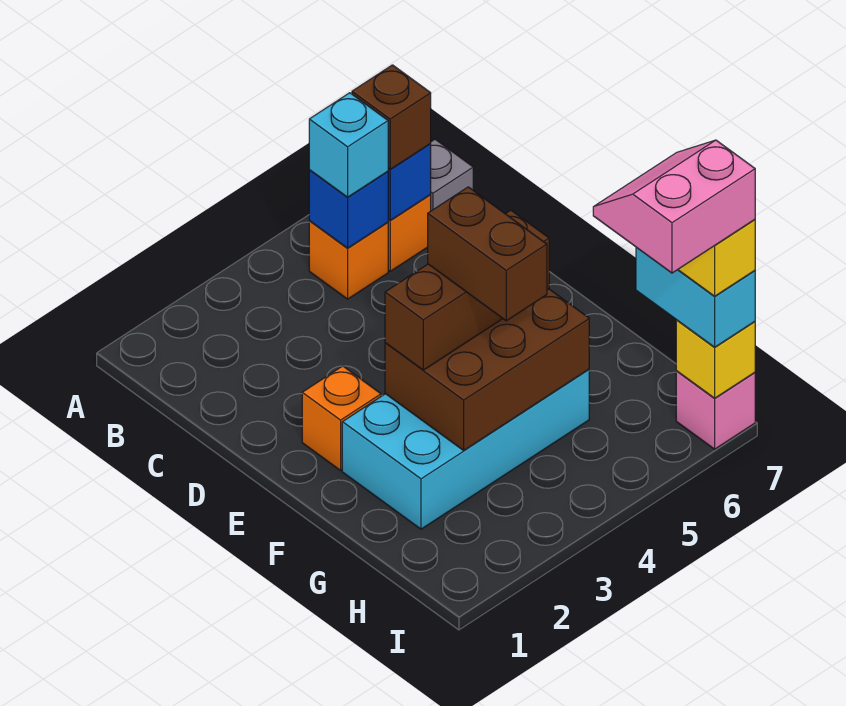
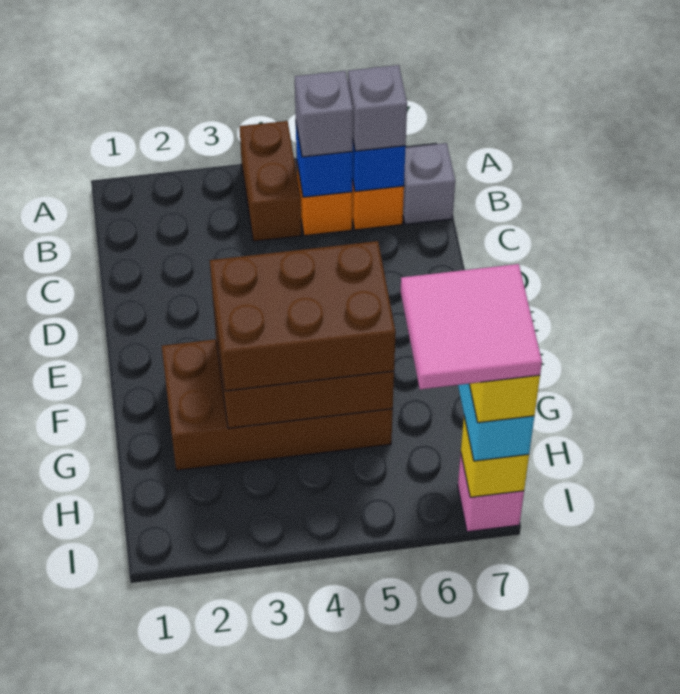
cyan 1x1 brick [309,93,388,197] -> grey 1x1 brick [295,71,353,157]
brown 1x1 brick [352,65,431,170] -> grey 1x1 brick [348,65,407,151]
orange 1x1 brick [302,366,381,470] -> none
cyan 2x4 brick [342,369,589,529] -> brown 2x4 brick [162,339,393,470]
brown 1x3 brick [385,210,549,370] -> brown 2x3 brick [210,241,396,391]
brown 1x2 brick [428,187,547,321] -> brown 1x2 brick moved to [239,121,302,241]
pink 2x2 slope [593,140,755,273] -> pink 2x2 tile [401,264,542,389]

